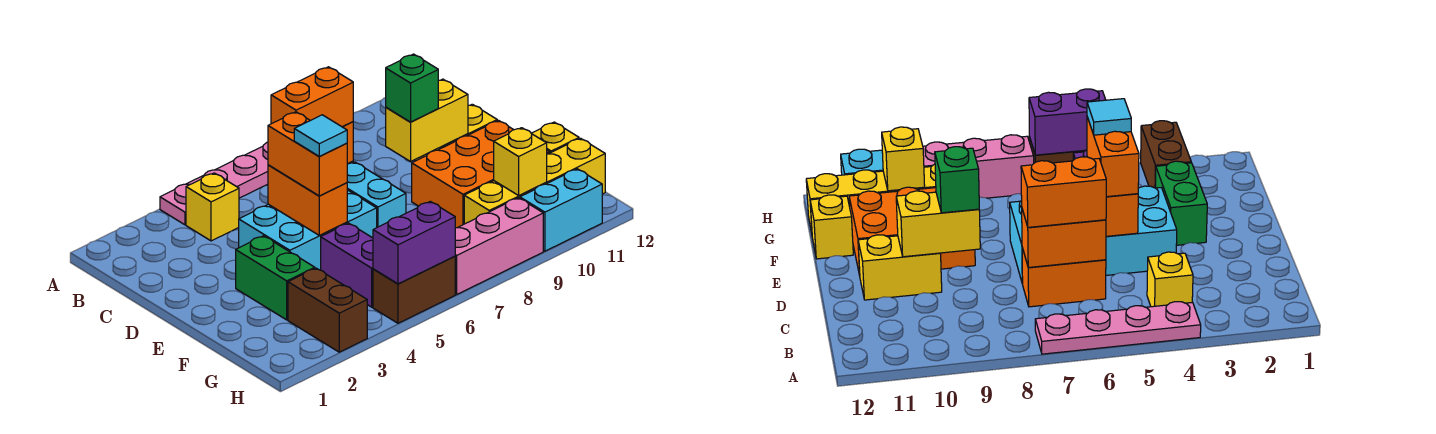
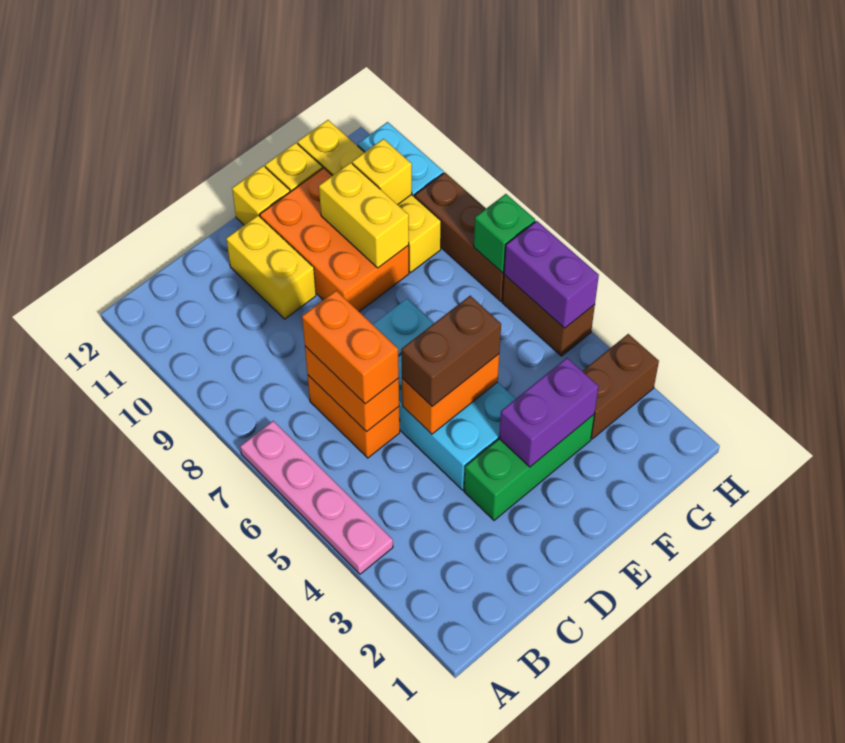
yellow 1x1 brick [186,173,239,241] -> yellow 1x1 brick moved to [232,166,290,225]
orange 1x2 brick [268,112,347,196] -> brown 1x2 brick [401,296,501,406]
yellow 1x2 brick [386,79,468,162] -> yellow 1x2 brick moved to [319,163,409,268]
green 1x1 brick [386,54,438,122] -> green 1x1 brick moved to [474,194,535,273]
green 1x2 brick [236,236,315,320] -> green 1x3 brick [464,415,594,520]
cyan 1x1 tile [294,115,347,157] -> none
purple 1x2 brick [321,223,373,307] -> purple 1x2 brick moved to [499,358,599,467]
pink 1x3 brick [455,198,543,294] -> brown 1x3 brick [415,173,504,301]

